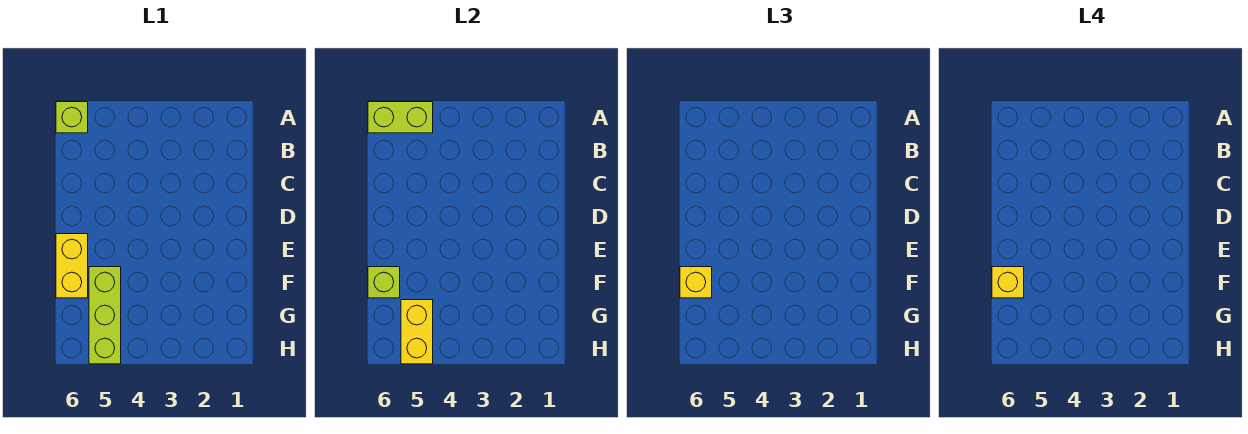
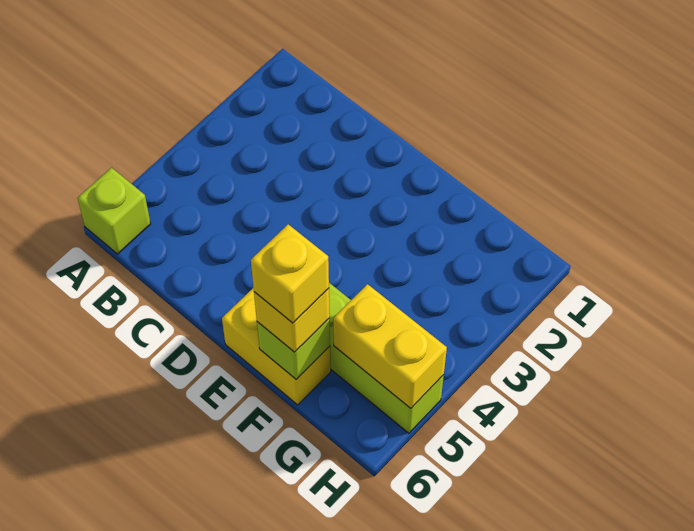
lime 1x2 brick [368,102,433,133] -> none

